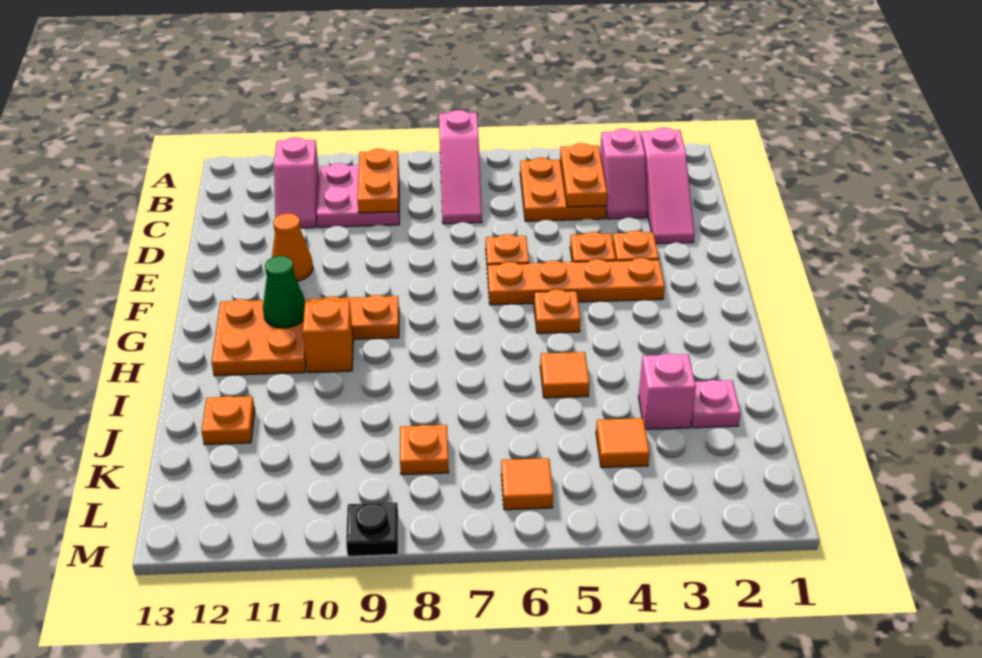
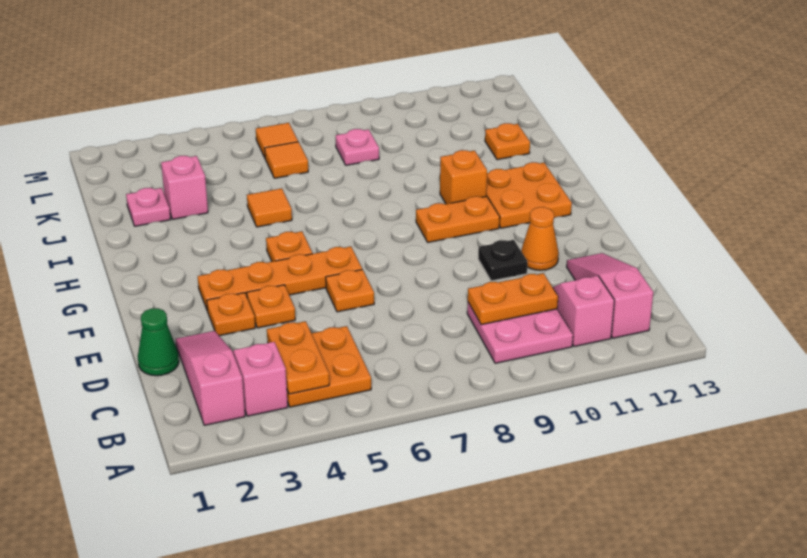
pink 1x3 slope [439,110,482,224] -> pink 1x3 slope moved to [567,253,653,338]
orange 1x2 plate [358,149,399,213] -> orange 1x2 plate turned to [468,273,558,325]
green 1x1 cone [263,256,306,328] -> green 1x1 cone moved to [138,308,179,376]
orange 1x1 tile [596,418,650,468] -> orange 1x1 tile moved to [265,142,308,178]
orange 1x1 plate [400,425,449,475] -> pink 1x1 plate [336,129,379,165]
black 1x1 plate [346,502,398,556] -> black 1x1 plate moved to [478,240,527,281]

